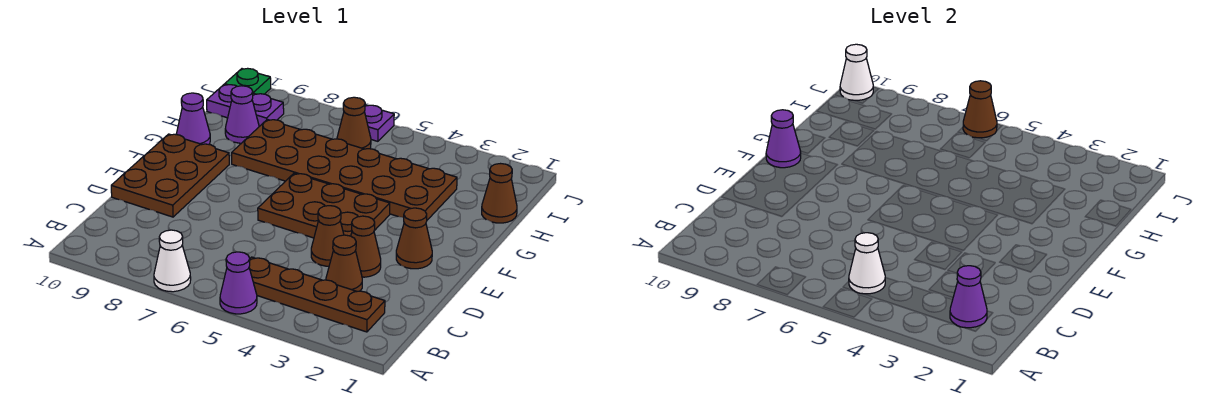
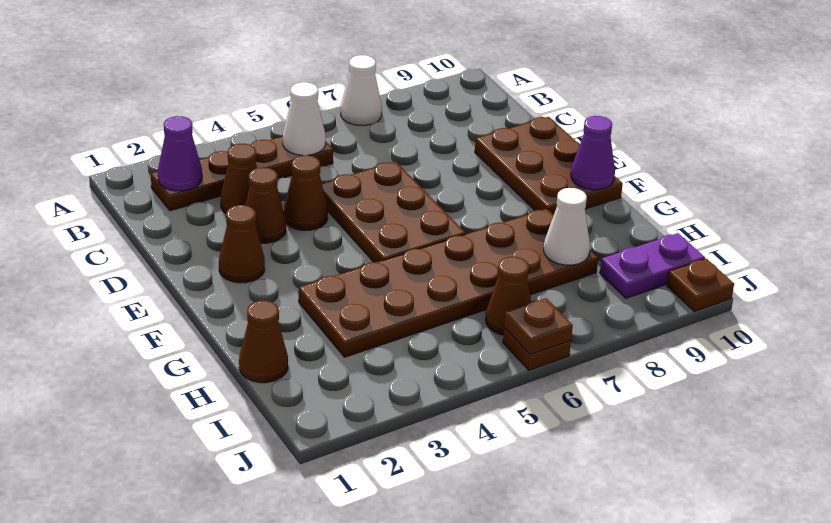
purple 1x1 cone [220,252,257,314] -> none
brown 2x3 plate [258,173,390,238] -> brown 2x3 plate turned to [322,162,465,262]
purple 1x1 cone [176,93,210,144] -> none
purple 1x1 cone [225,86,259,143] -> none
purple 1x1 plate [365,105,394,141] -> brown 1x1 plate [503,328,571,370]
brown 1x1 cone [963,81,997,138] -> brown 1x1 plate [504,298,573,355]
green 1x1 plate [225,68,271,94] -> brown 1x1 plate [667,259,734,312]
white 1x1 cone [840,44,873,101] -> white 1x1 cone moved to [544,188,590,265]

